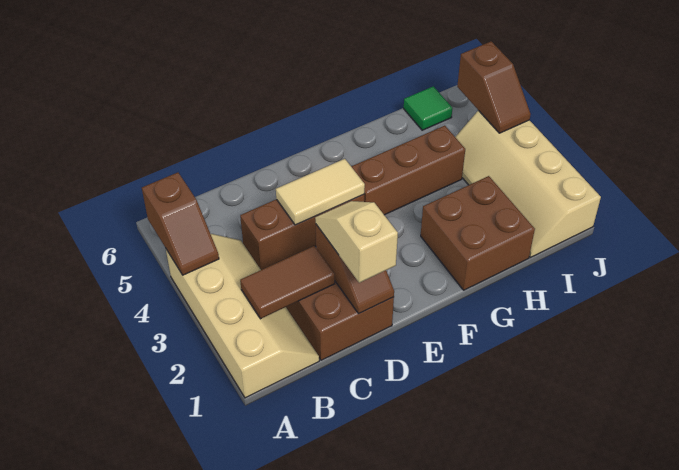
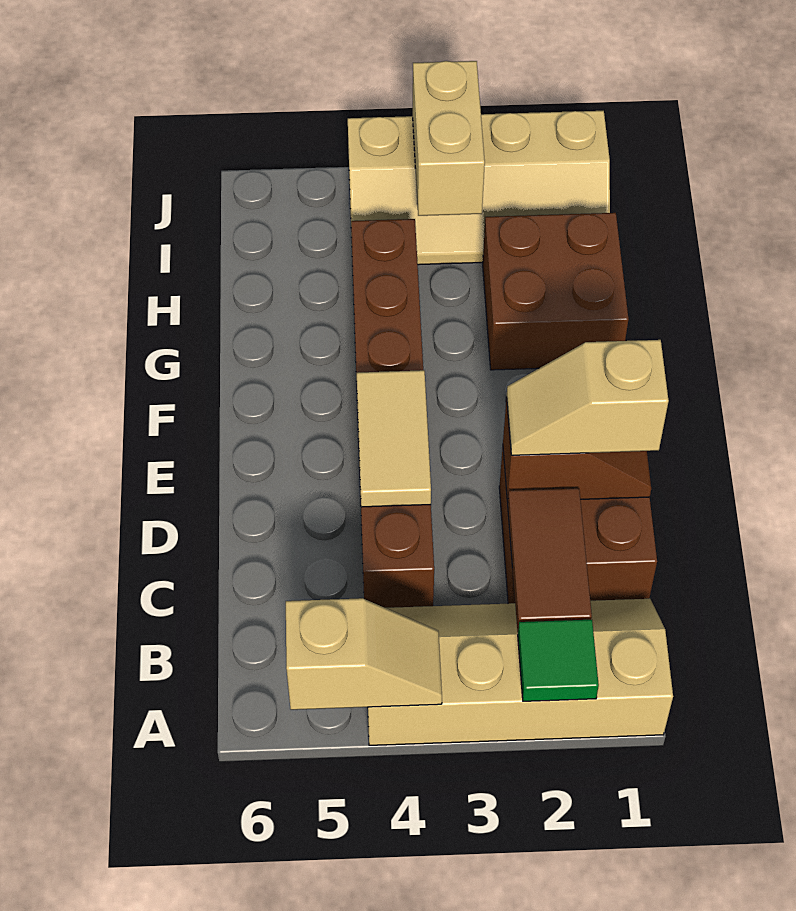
brown 1x2 slope [142,172,219,275] -> tan 1x2 slope [286,598,442,710]
none -> tan 1x2 brick [413,61,485,216]
green 1x1 tile [404,86,452,130] -> green 1x1 tile moved to [518,620,599,701]
brown 1x2 slope [457,41,531,133] -> none

